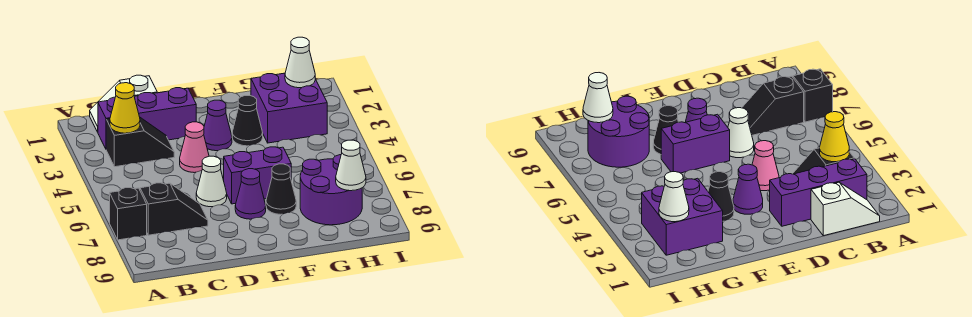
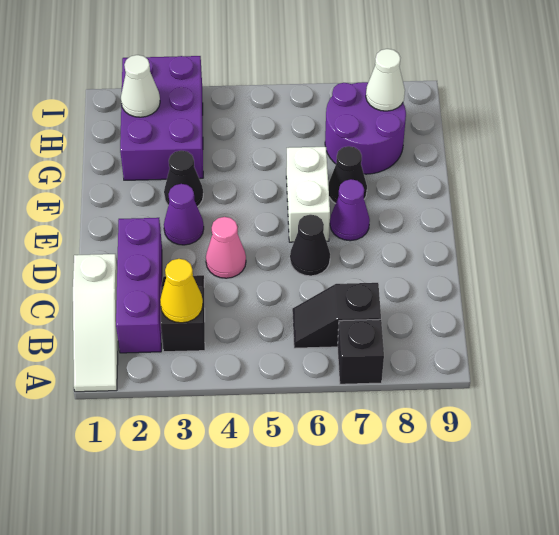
white 1x2 slope [90,75,157,132] -> white 1x3 slope [73,254,118,392]
black 1x2 slope [140,183,208,235] -> black 1x2 slope turned to [292,283,381,348]
white 1x1 cone [196,156,227,207] -> black 1x1 cone [290,215,330,276]
purple 1x2 brick [224,147,291,204] -> white 1x2 brick [286,147,330,242]
purple 2x2 brick [251,73,327,143] -> purple 2x3 brick [120,56,203,180]

